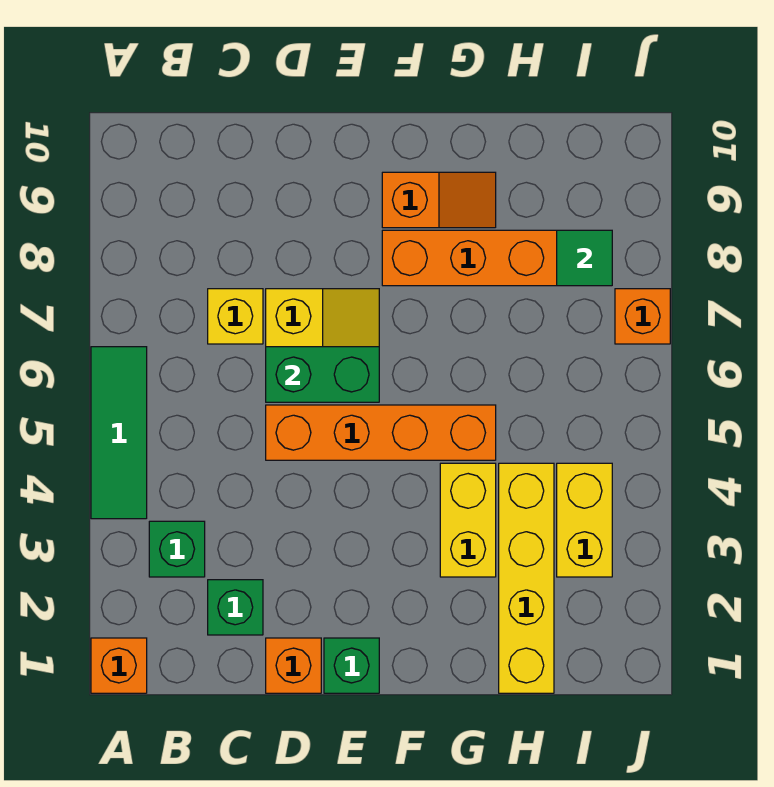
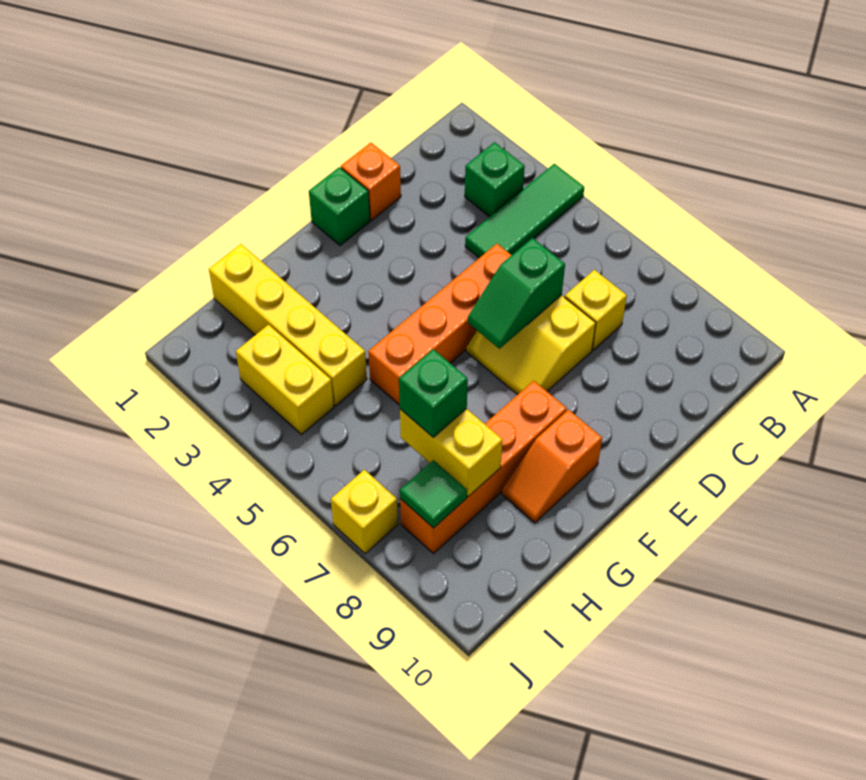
orange 1x1 brick [91,638,147,693] -> none
green 1x3 tile [91,347,147,519] -> green 1x3 tile turned to [465,164,584,258]
green 1x1 brick [208,580,263,635] -> green 1x1 brick moved to [399,349,468,437]
green 1x2 brick [266,347,379,402] -> green 1x2 slope [468,238,565,349]
yellow 1x2 brick [440,463,496,577] -> yellow 1x2 brick moved to [400,409,503,497]
orange 1x1 brick [615,289,670,344] -> yellow 1x1 brick [331,470,398,554]

